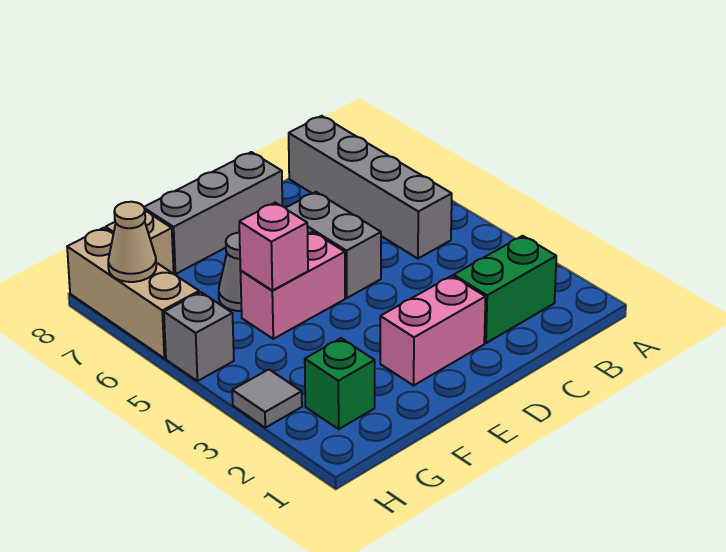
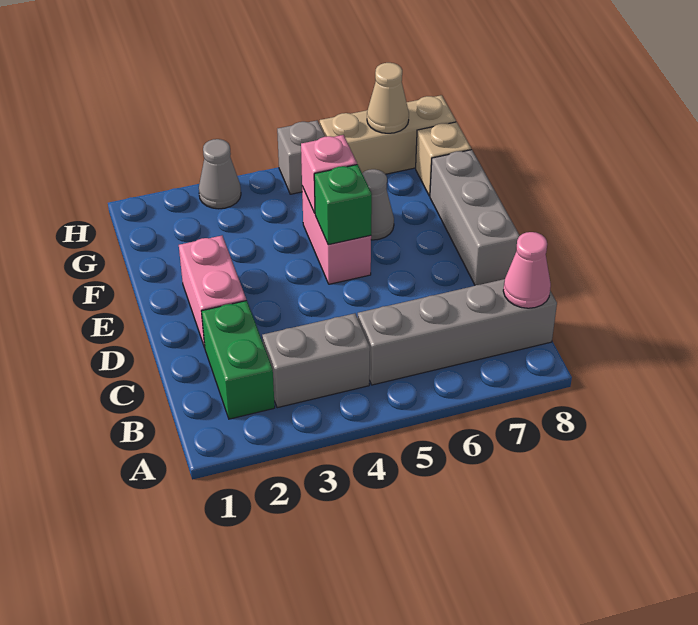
none -> pink 1x1 cone [503,232,551,308]
grey 1x2 brick [286,192,381,298] -> grey 1x2 brick moved to [262,313,370,408]
green 1x1 brick [305,338,375,429] -> green 1x1 brick moved to [314,165,372,245]
grey 1x1 tile [232,369,302,428] -> grey 1x1 cone [199,139,241,209]

